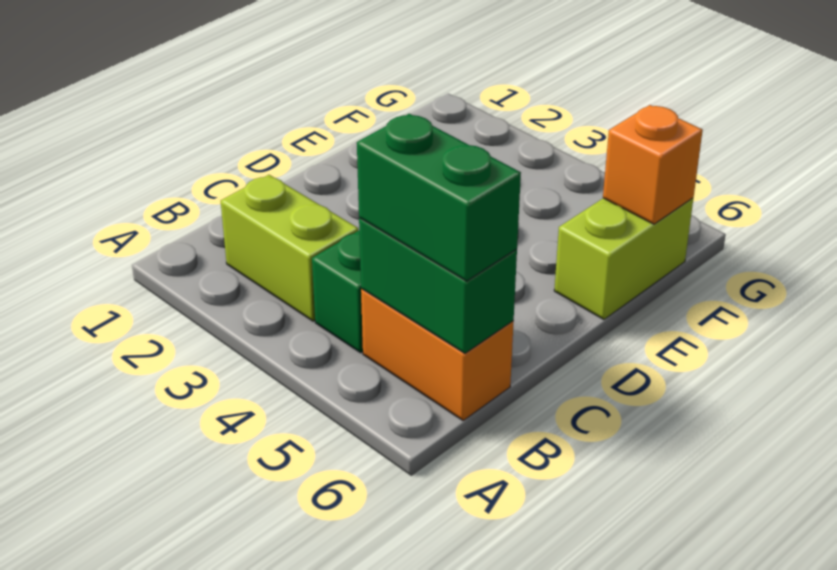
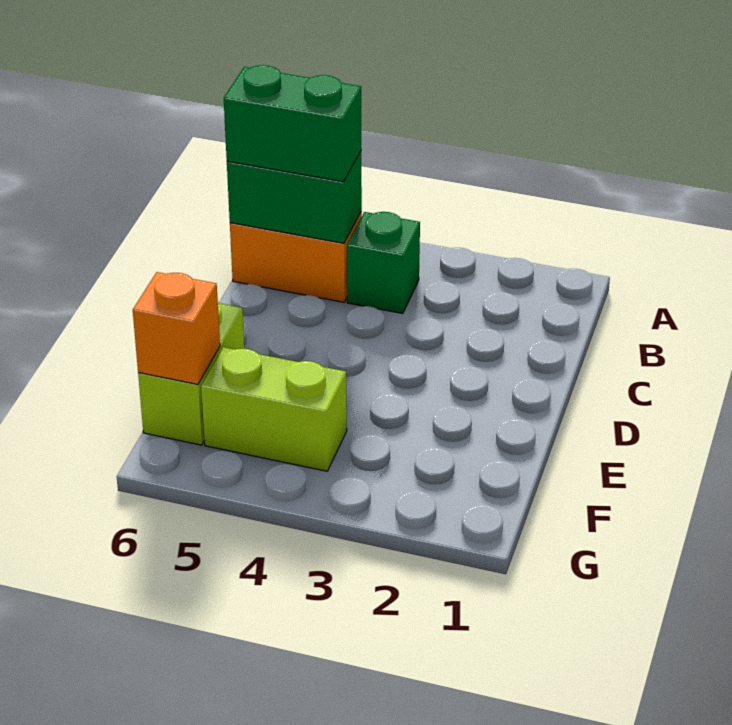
lime 1x2 brick [221,175,358,321] -> lime 1x2 brick moved to [201,347,347,471]

